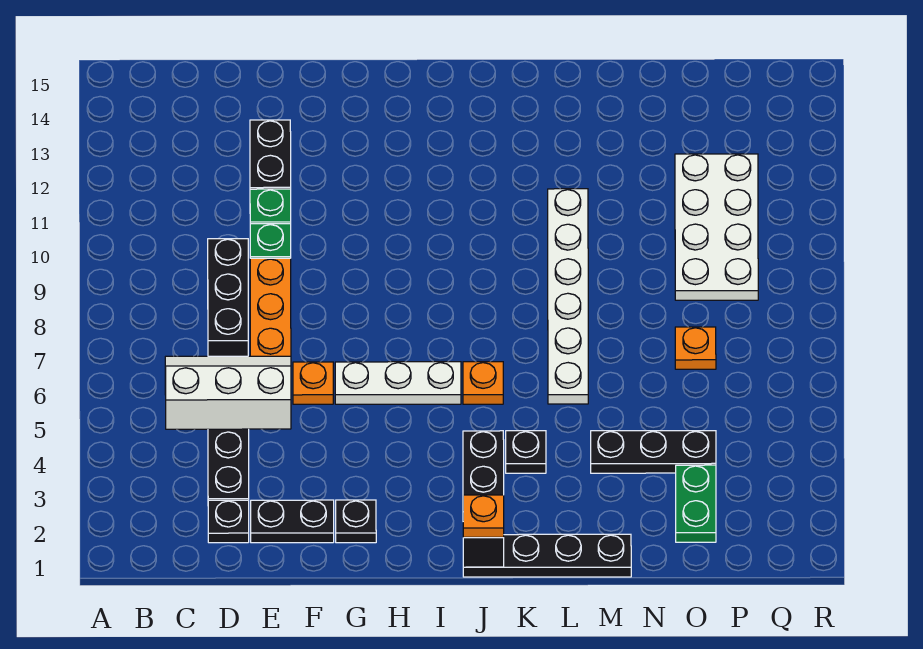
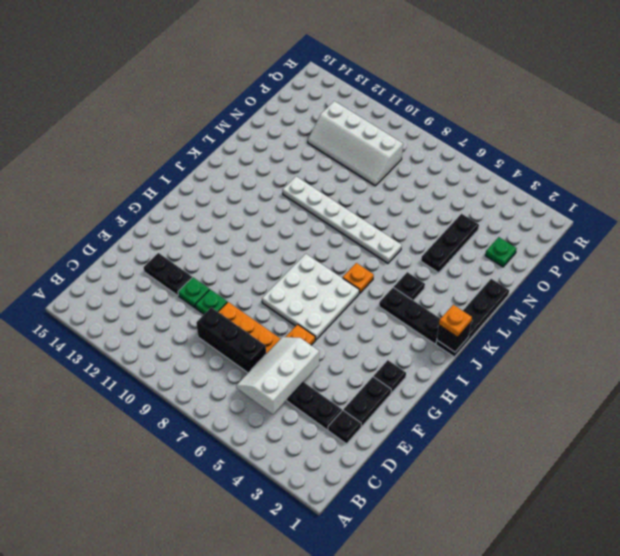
white 1x3 plate [335,362,461,404] -> white 3x3 plate [262,254,359,340]
green 1x2 plate [676,465,716,542] -> green 1x1 plate [485,237,517,267]
orange 1x1 plate [675,327,716,369] -> none
white 2x4 plate [675,154,758,300] -> white 2x4 slope [308,101,403,186]

